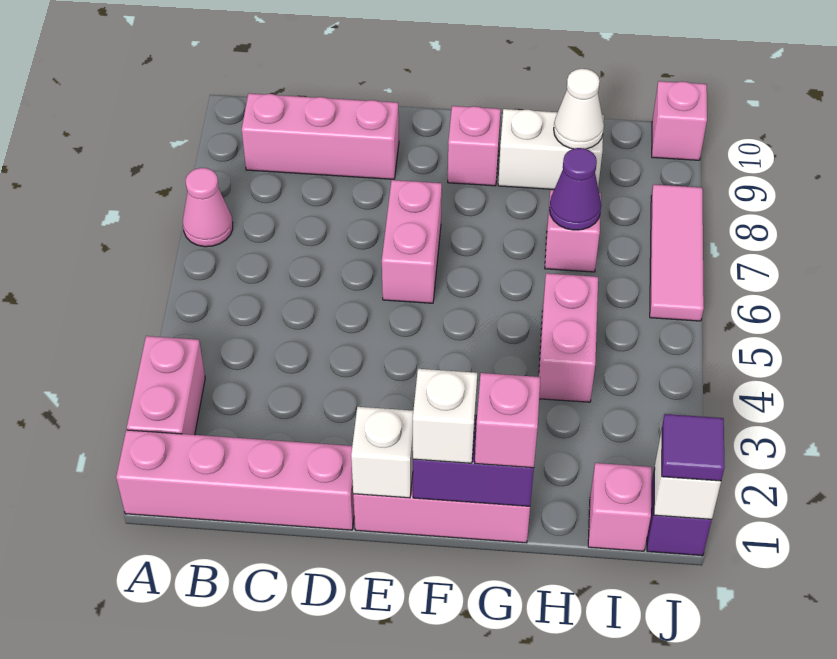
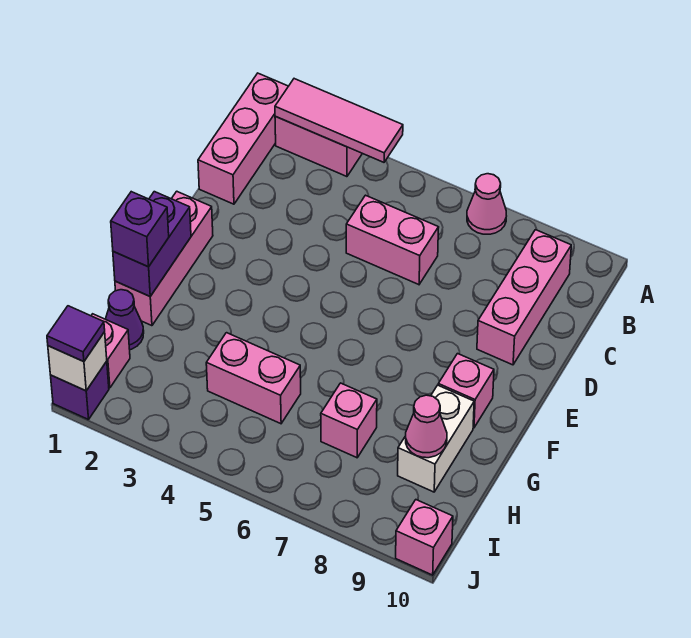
pink 1x4 brick [116,430,354,530] -> pink 1x3 brick [198,73,288,204]
white 1x1 brick [351,407,413,498] -> none
pink 1x2 brick [382,180,442,303] -> pink 1x2 brick moved to [346,195,439,285]
white 1x1 brick [413,369,477,463] -> none
pink 1x1 brick [475,373,540,468] -> purple 1x1 brick [111,192,169,267]
purple 1x1 cone [549,148,601,230] -> purple 1x1 cone moved to [106,290,144,350]
white 1x1 cone [554,69,604,149] -> pink 1x1 cone [406,395,447,458]
pink 1x3 tile [650,185,704,321] -> pink 1x3 tile moved to [275,79,403,162]

